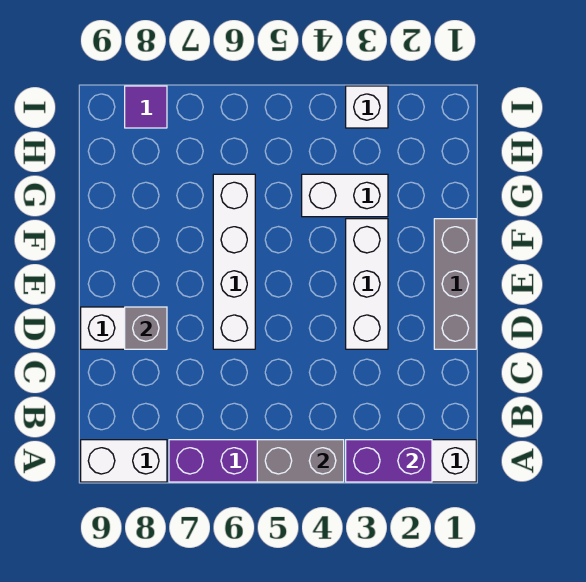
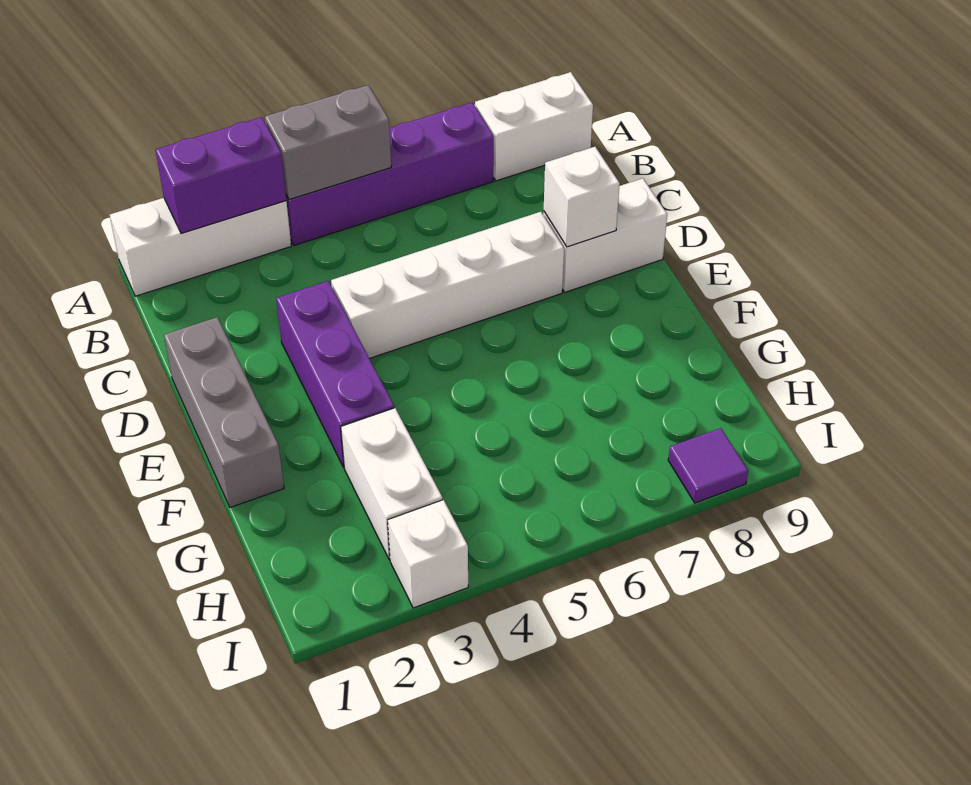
white 1x3 brick [346,219,388,349] -> purple 1x3 brick [276,281,394,467]
white 1x4 brick [213,174,255,349] -> white 1x4 brick turned to [331,212,564,358]
grey 1x1 brick [125,307,167,349] -> white 1x1 brick [544,147,620,247]
white 1x2 brick [302,174,388,217] -> white 1x2 brick turned to [341,408,443,560]

